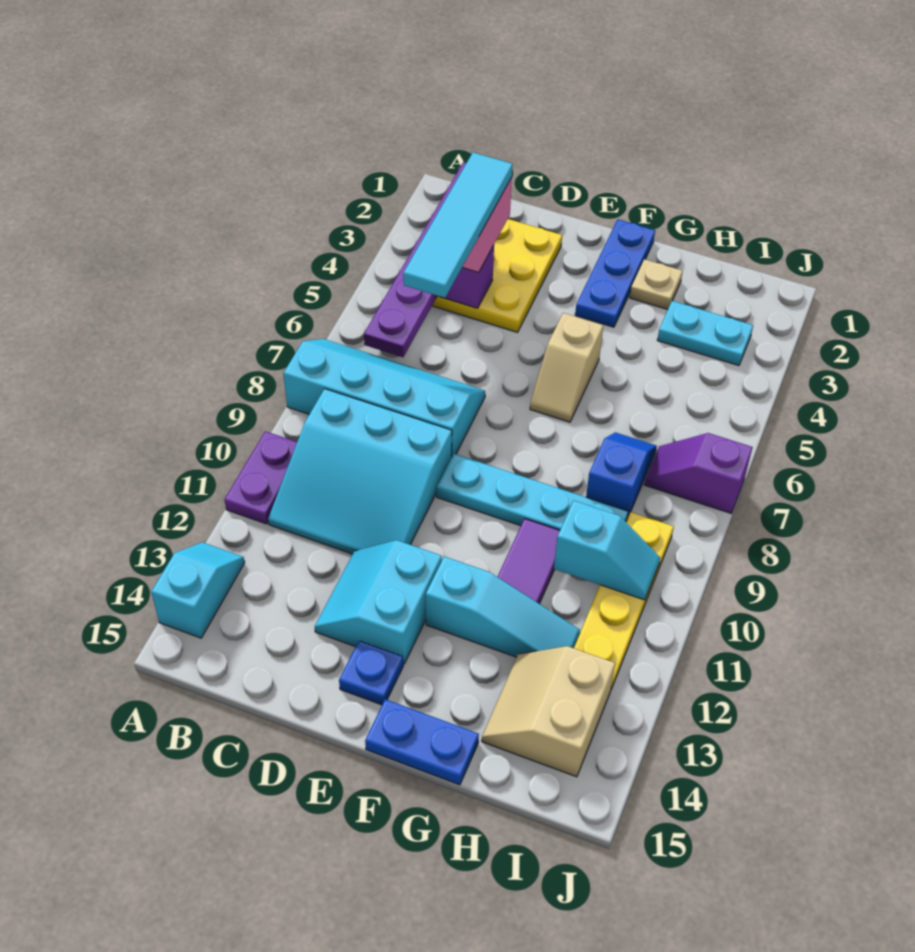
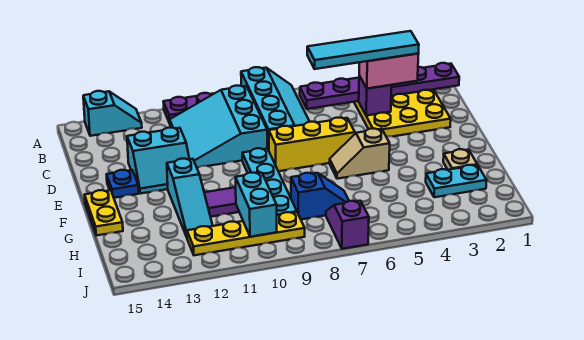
cyan 2x2 slope [315,540,442,664] -> cyan 2x2 slope turned to [127,128,189,194]
none -> yellow 1x3 brick [269,118,355,171]
blue 1x3 plate [575,220,655,327] -> none
blue 1x2 plate [365,699,479,785] -> yellow 1x2 plate [85,190,123,236]
cyan 1x2 plate [657,301,753,366] -> cyan 1x2 plate turned to [426,165,487,197]
cyan 1x2 slope [554,501,660,600] -> cyan 1x2 brick [236,173,277,237]
tan 2x2 slope [482,646,615,777] -> none

